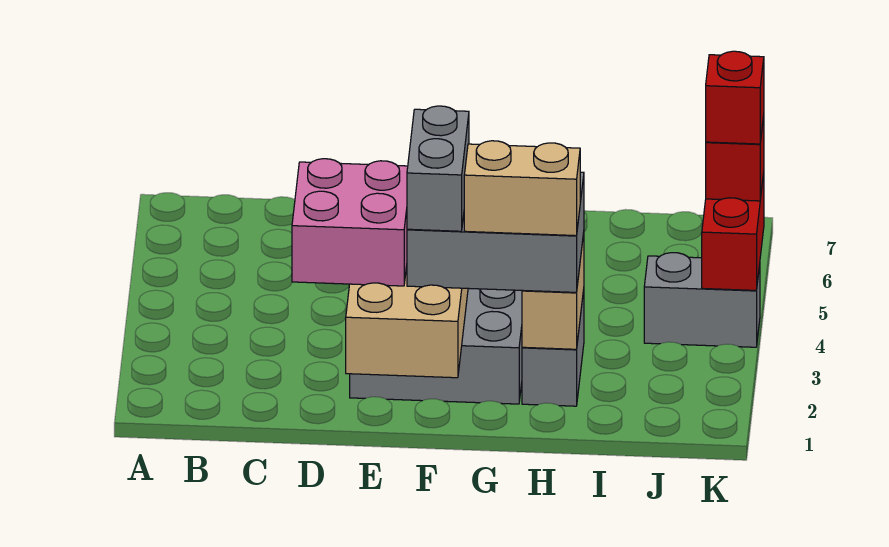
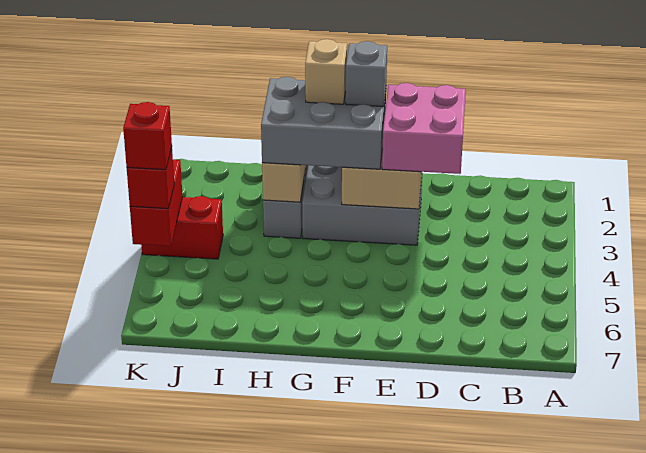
grey 1x2 brick [407,106,469,231] -> grey 1x1 brick [346,41,387,107]
tan 1x2 brick [464,141,580,236] -> tan 1x1 brick [305,39,347,104]
grey 1x2 brick [644,253,760,347] -> red 1x2 brick [141,196,223,259]

